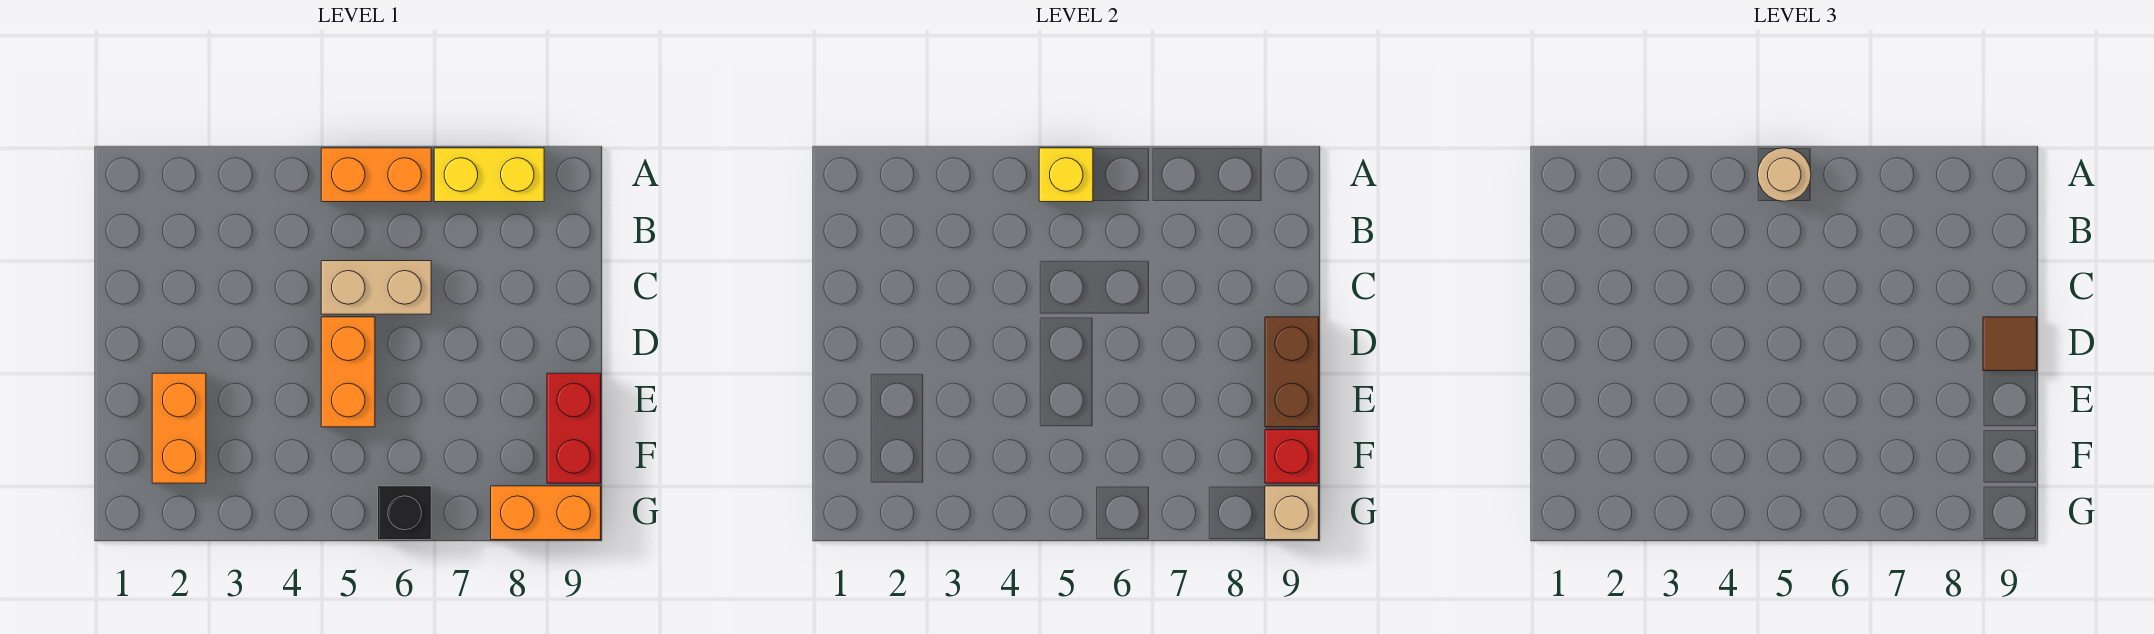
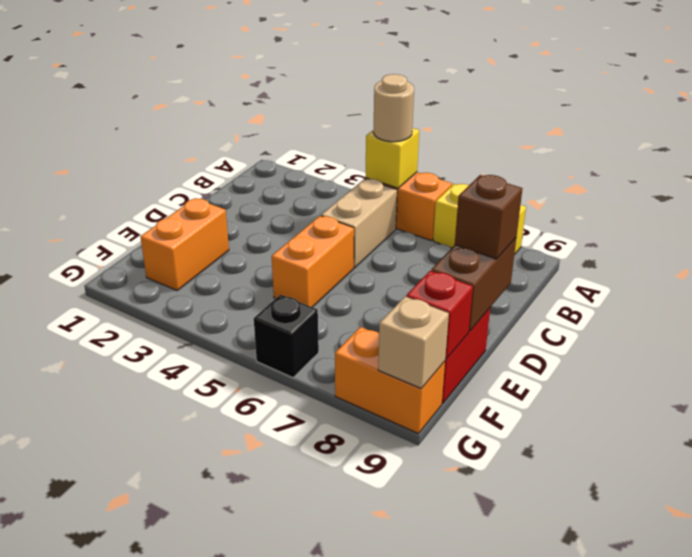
tan 1x2 brick [321,261,431,314] -> tan 1x2 brick turned to [321,179,397,268]
brown 1x1 tile [1983,317,2037,371] -> brown 1x1 brick [455,175,523,259]

